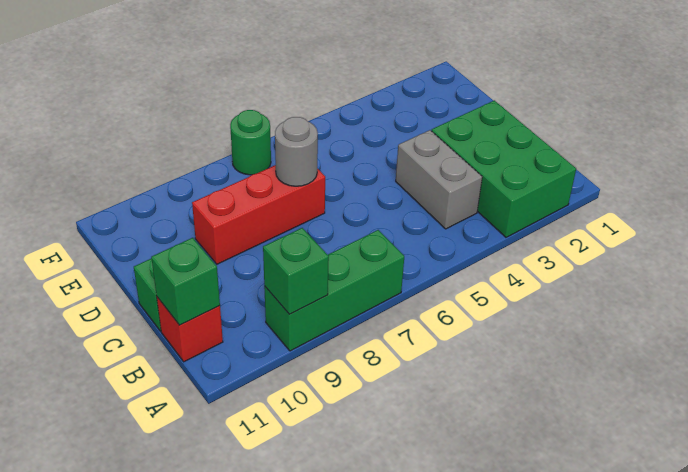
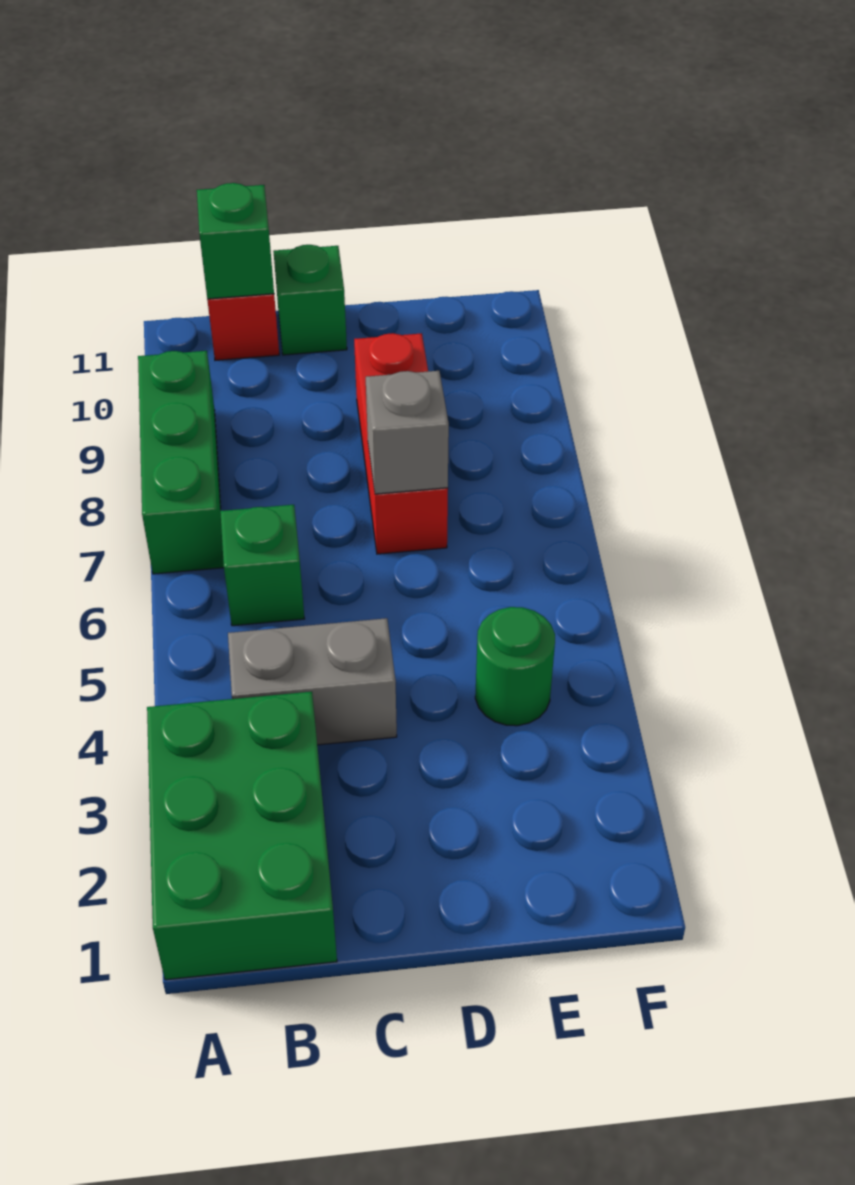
green 2x3 brick [432,100,576,237] -> green 2x3 brick turned to [147,692,337,980]
green 1x1 brick [263,228,329,314] -> green 1x1 brick moved to [220,505,304,626]
grey 1x1 round brick [275,117,318,186] -> grey 1x1 brick [366,371,449,494]
green 1x1 round brick [230,110,271,175] -> green 1x1 round brick moved to [475,607,555,726]

